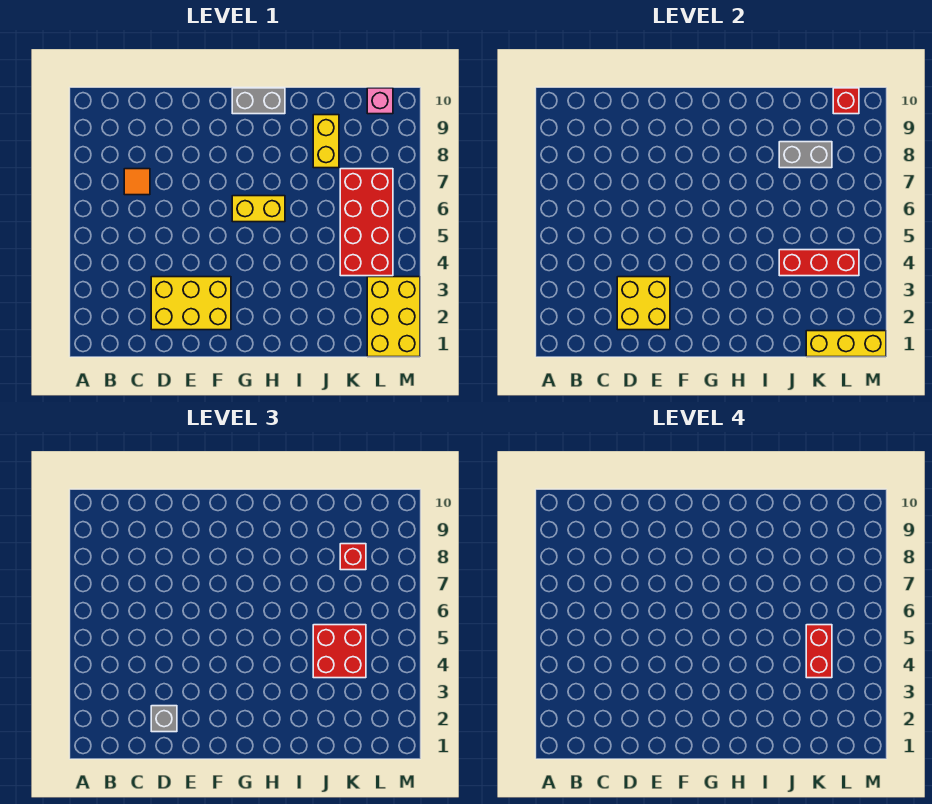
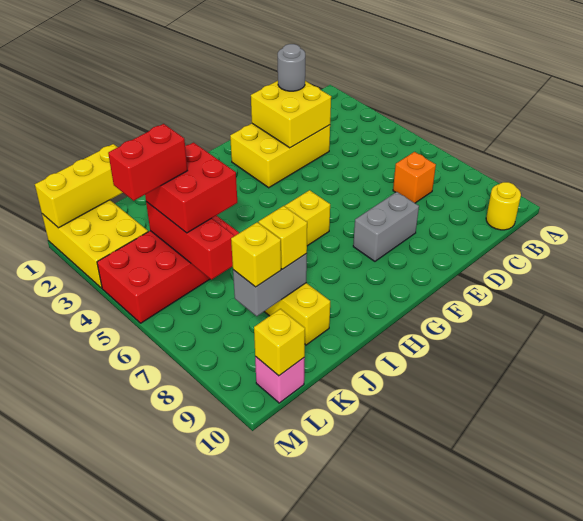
none -> yellow 1x1 round brick [486,182,521,230]
orange 1x1 tile [124,169,150,195] -> orange 1x1 brick [393,152,436,203]
grey 1x1 brick [151,706,177,732] -> grey 1x1 round brick [278,44,305,91]
grey 1x2 brick [232,88,285,114] -> grey 1x2 brick moved to [353,192,419,261]
red 1x3 brick [779,250,859,276] -> red 1x3 brick turned to [146,202,234,280]
none -> yellow 1x1 brick [258,206,307,269]
red 2x4 brick [340,169,393,276] -> red 2x4 brick turned to [97,216,239,323]
red 1x2 brick [806,625,832,678] -> red 1x2 brick turned to [108,124,188,201]
red 1x1 brick [340,544,366,570] -> yellow 1x1 brick [231,222,281,287]
red 1x1 brick [833,88,859,114] -> yellow 1x1 brick [254,309,305,376]

